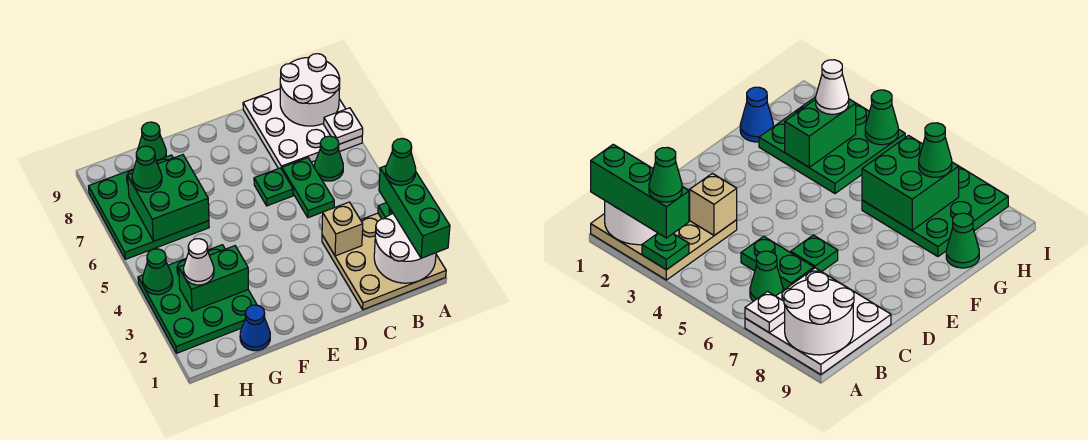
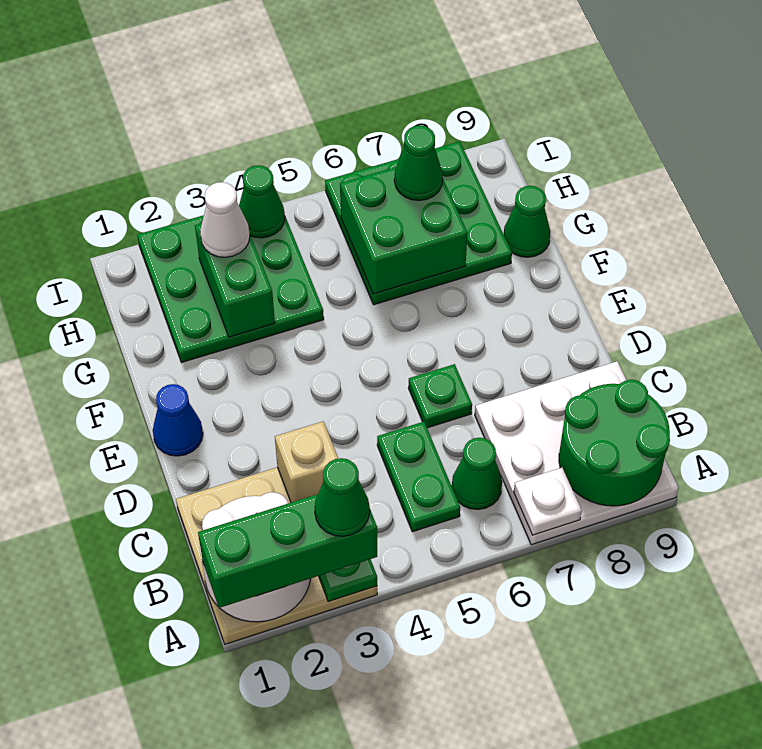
white 2x2 round brick [280,54,340,126] -> green 2x2 round brick [559,380,670,506]
green 1x2 plate [282,158,334,218] -> green 1x2 plate turned to [377,422,460,532]
blue 1x1 cone [240,305,270,351] -> blue 1x1 cone moved to [153,384,203,456]

